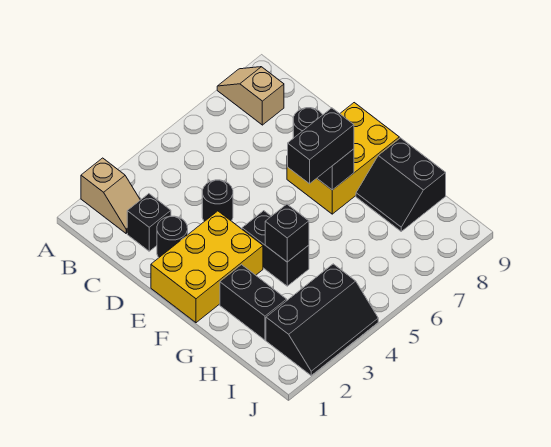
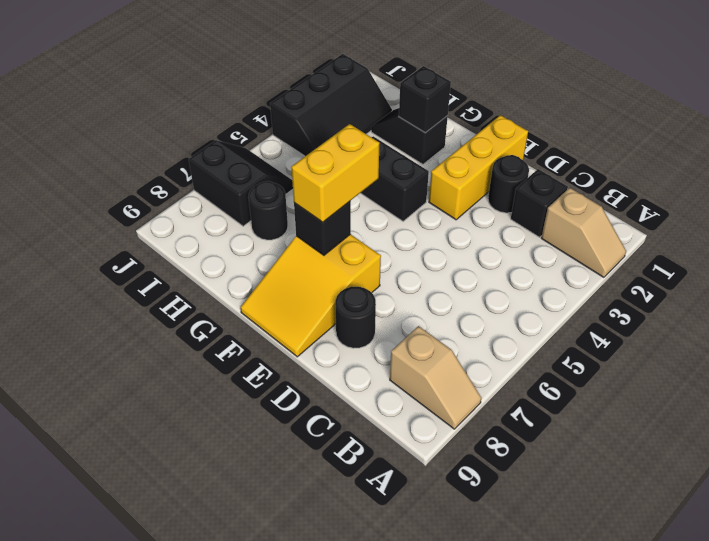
tan 1x2 slope [81,158,140,233] -> tan 1x2 slope turned to [541,188,626,277]
black 1x1 round brick [202,180,233,222] -> black 1x1 round brick moved to [248,181,288,240]
yellow 2x3 brick [151,211,263,323] -> yellow 1x3 brick [429,115,528,220]
yellow 2x3 brick [287,103,399,214] -> yellow 2x3 slope [240,234,381,357]
black 1x2 brick [287,108,354,184] -> yellow 1x2 brick [292,124,379,222]
black 1x2 brick [220,265,287,340] -> black 1x2 slope [371,108,448,164]
black 1x1 brick [265,204,309,262] -> black 1x1 brick moved to [399,66,451,133]
black 2x2 slope [356,138,446,231] -> black 2x2 slope moved to [189,140,293,226]
black 2x3 slope [266,264,378,375] -> black 2x3 slope turned to [270,54,392,156]

